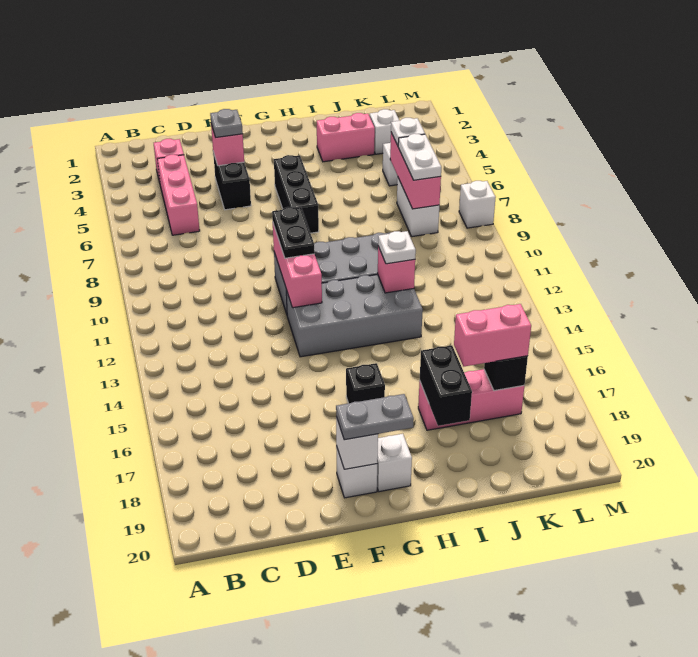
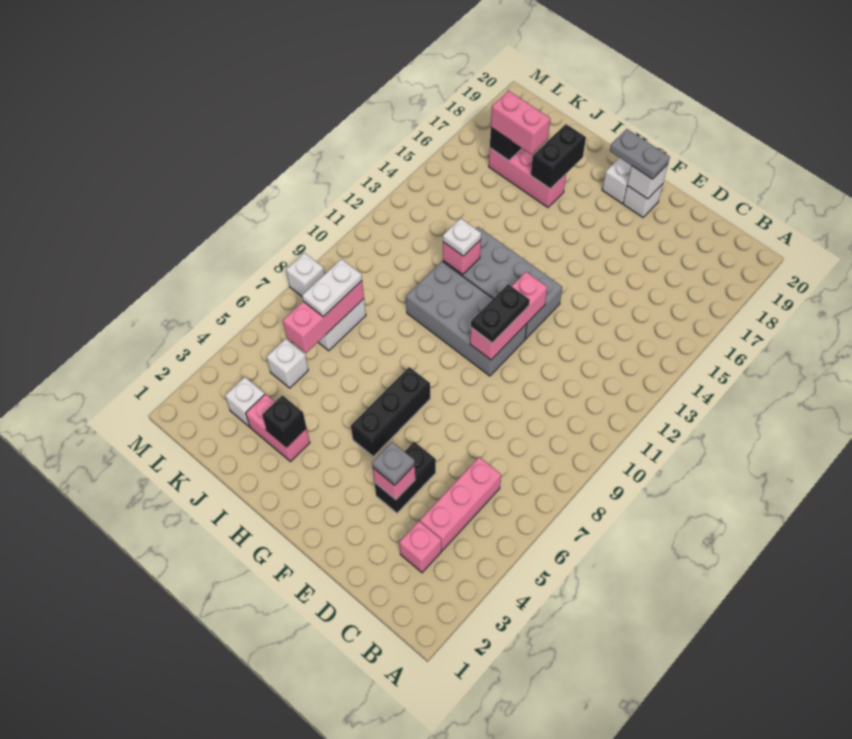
black 1x1 brick [346,363,385,403] -> black 1x1 brick moved to [262,395,307,447]
white 1x1 plate [391,118,425,146] -> none

